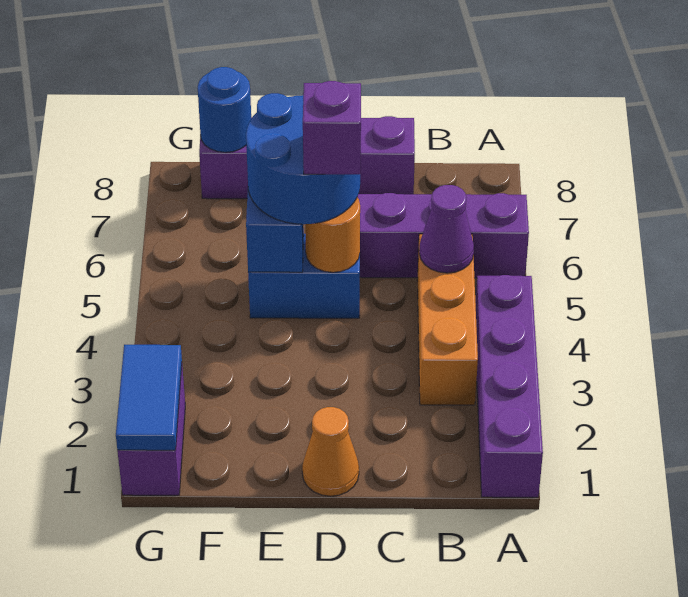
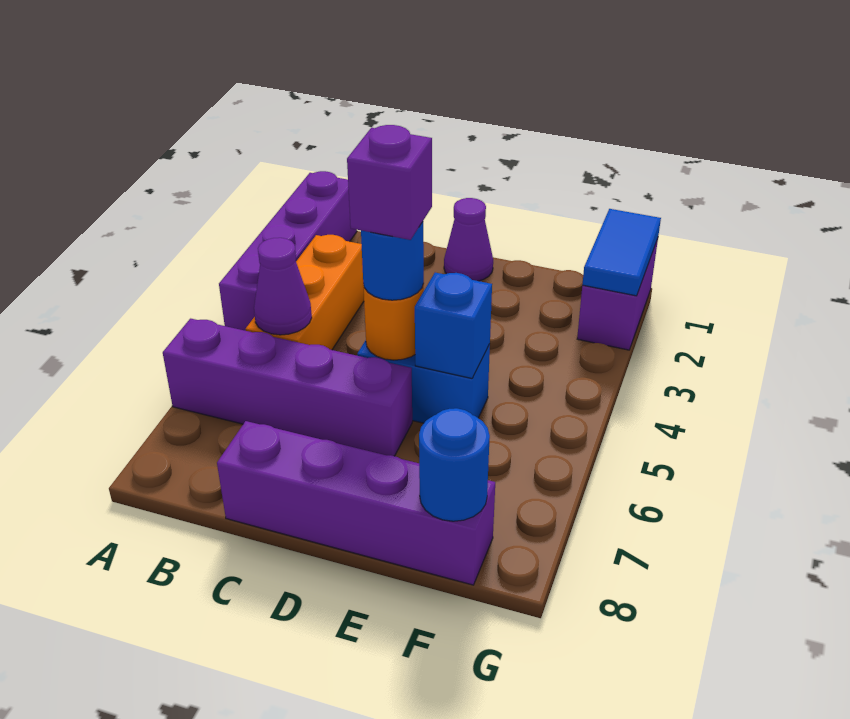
orange 1x1 cone [302,407,359,496] -> purple 1x1 cone [444,198,493,281]
blue 2x2 round brick [246,93,360,224] -> blue 1x1 round brick [361,222,424,300]

